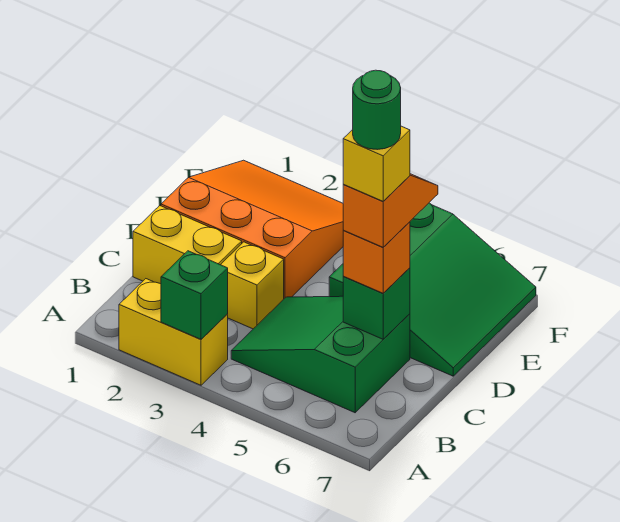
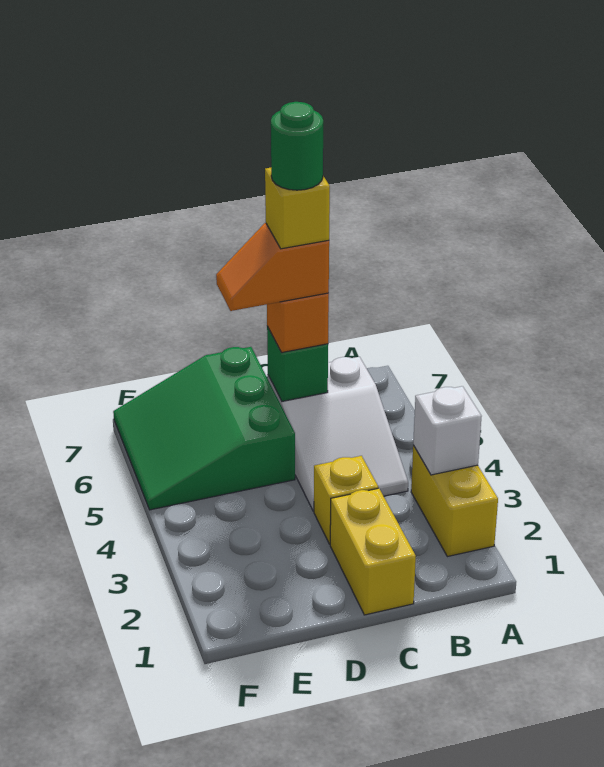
green 1x1 brick [161,251,228,339] -> white 1x1 brick [413,386,482,475]
green 2x3 slope [231,296,410,413] -> white 2x3 slope [268,357,408,511]
orange 3x3 slope [161,160,343,298] -> none
green 3x3 slope [329,203,536,376] -> green 3x3 slope turned to [113,347,295,510]

